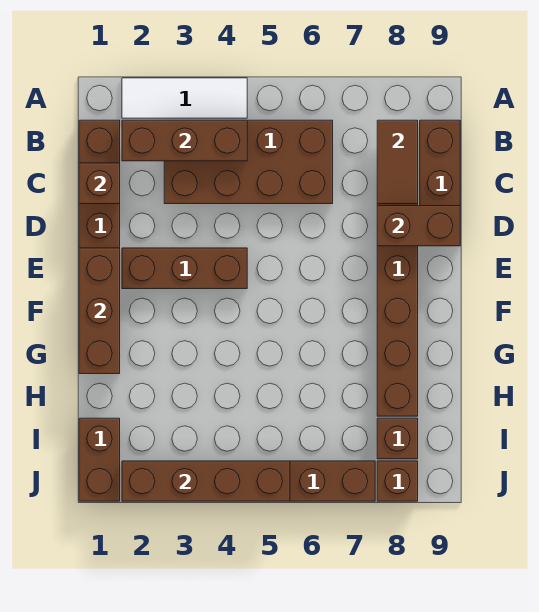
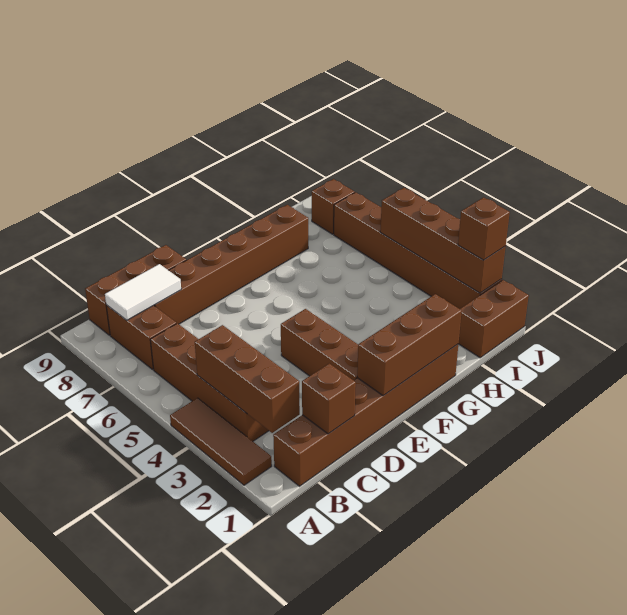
white 1x3 tile [122,78,247,118] -> brown 1x3 tile [170,398,272,485]
brown 2x4 brick [164,120,333,204] -> brown 1x4 brick [150,323,269,441]
brown 1x2 tile [377,120,418,204] -> white 1x2 tile [105,264,181,320]
brown 1x2 brick [377,206,460,246] -> brown 1x2 brick moved to [106,305,176,369]
brown 1x1 brick [377,418,418,459] -> brown 1x1 brick moved to [458,197,510,260]

